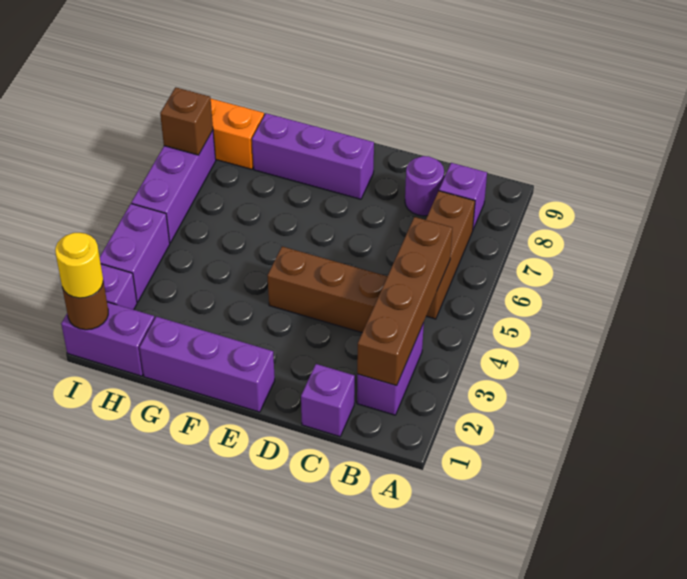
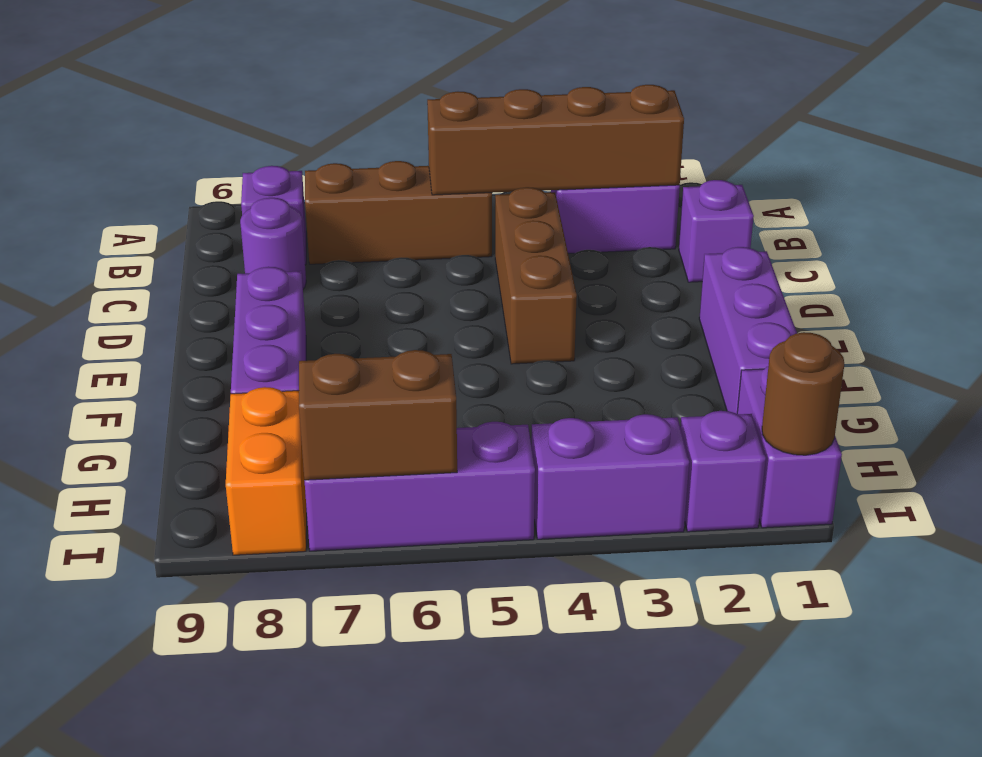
yellow 1x1 round brick [55,233,103,298] -> none
brown 1x1 brick [160,87,213,155] -> brown 1x2 brick [299,350,457,480]

